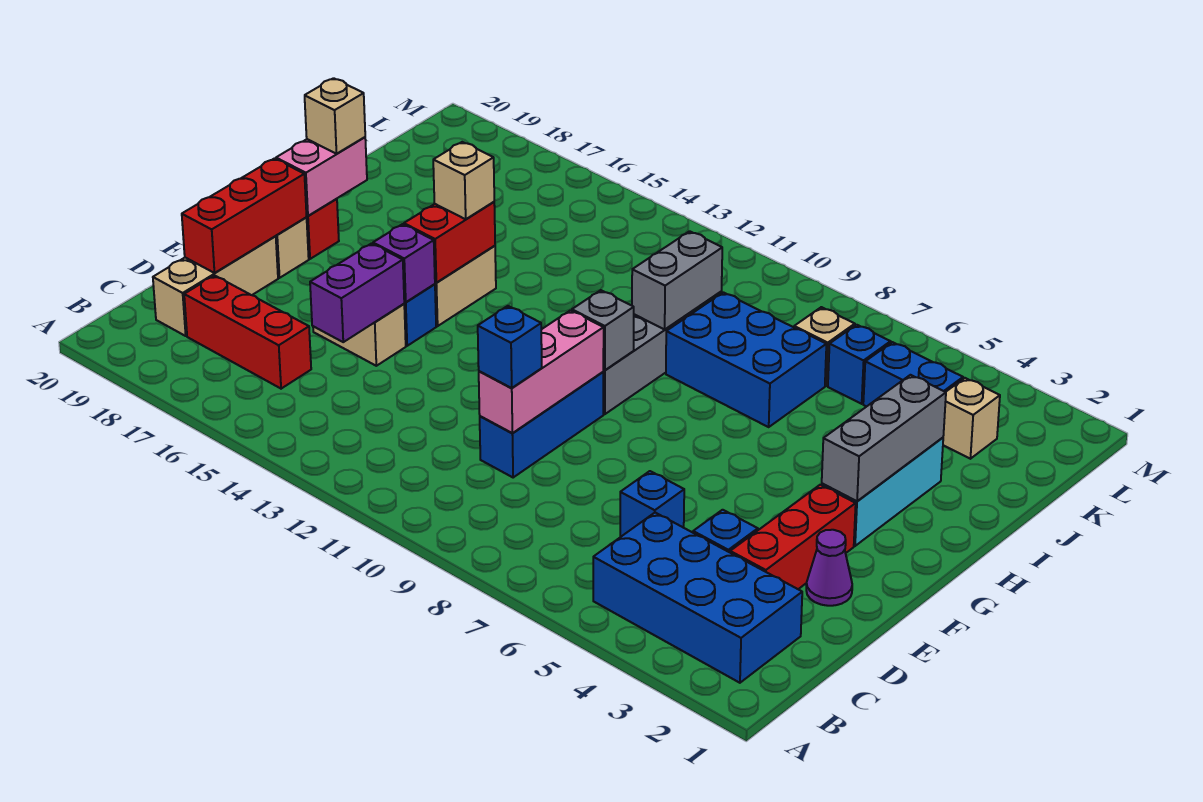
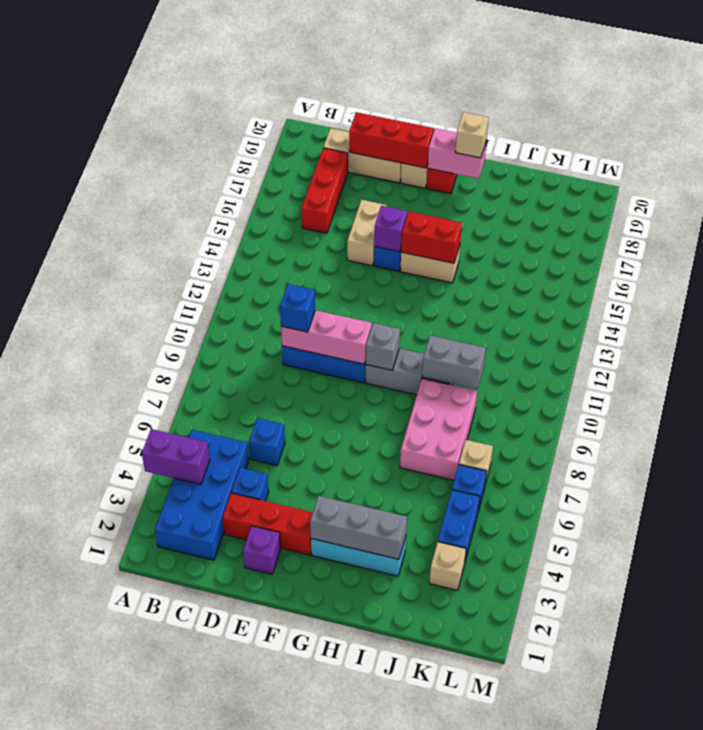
purple 1x2 brick [310,244,404,342] -> purple 1x2 brick moved to [142,429,210,484]
purple 1x1 cone [806,530,852,606] -> purple 1x1 brick [243,526,281,574]
tan 1x1 brick [433,142,494,219] -> none
blue 2x3 brick [666,292,826,427] -> pink 2x3 brick [400,379,477,480]

